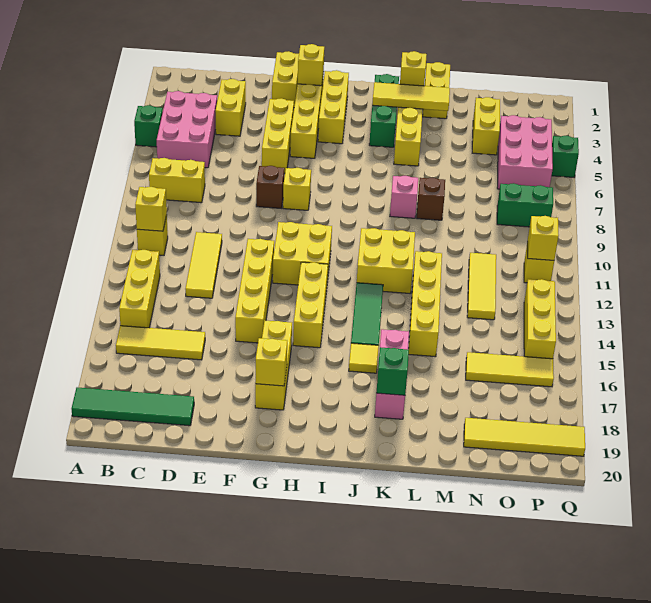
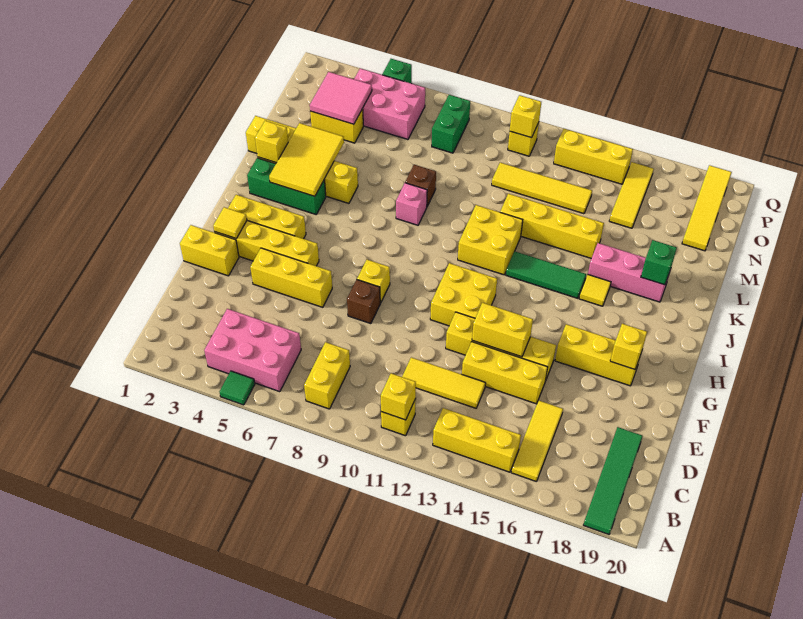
green 1x1 brick [134,105,163,147] -> green 1x1 tile [220,371,255,405]
yellow 1x2 brick [215,79,246,136] -> yellow 1x2 brick moved to [472,303,533,357]
yellow 1x1 brick [298,44,324,86] -> yellow 1x1 tile [213,207,247,239]
yellow 1x3 brick [293,262,328,348] -> yellow 1x3 brick moved to [462,342,548,404]
yellow 1x3 tile [372,82,450,111] -> yellow 2x3 tile [269,123,344,196]
none -> pink 2x2 tile [310,72,372,124]
yellow 1x3 tile [467,253,496,320] -> yellow 1x4 tile [492,163,592,214]

